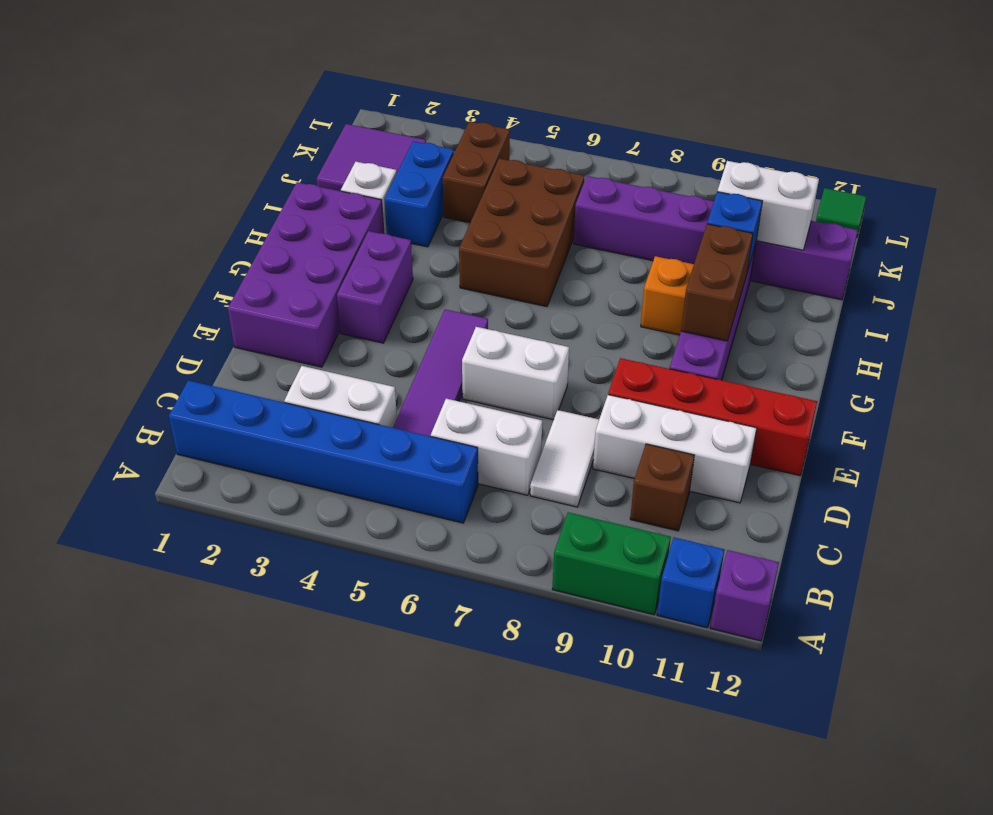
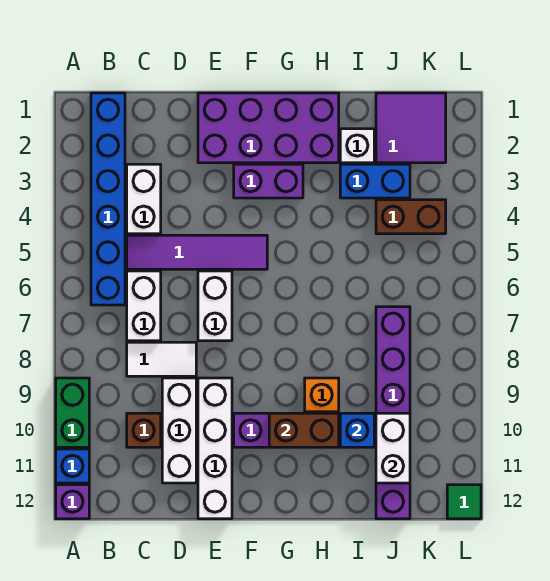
red 1x4 brick [608,358,817,476] -> white 1x4 brick [198,378,232,519]
brown 2x3 brick [459,158,585,307] -> none

